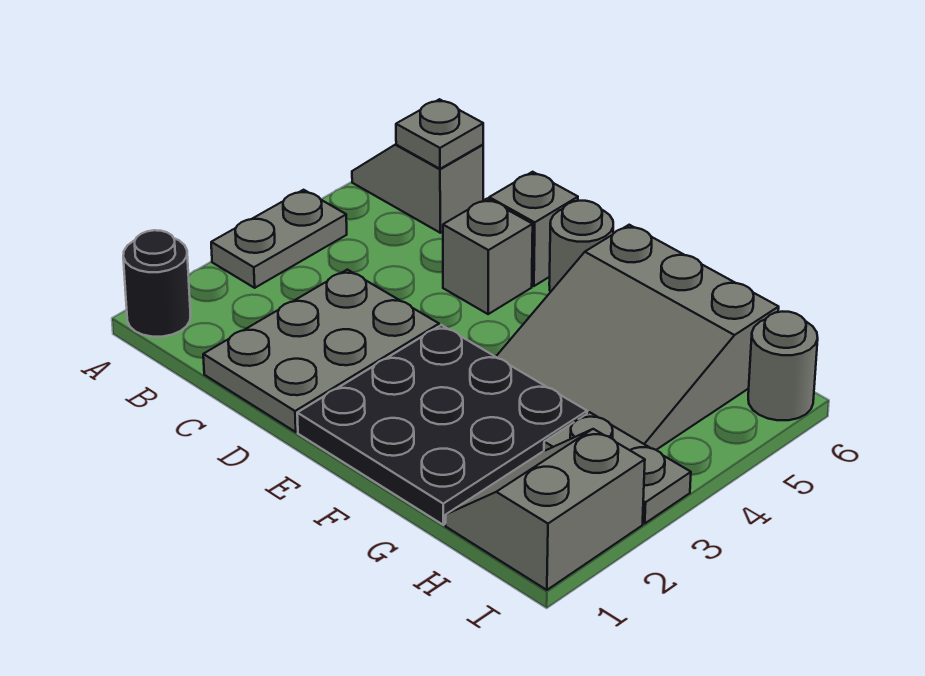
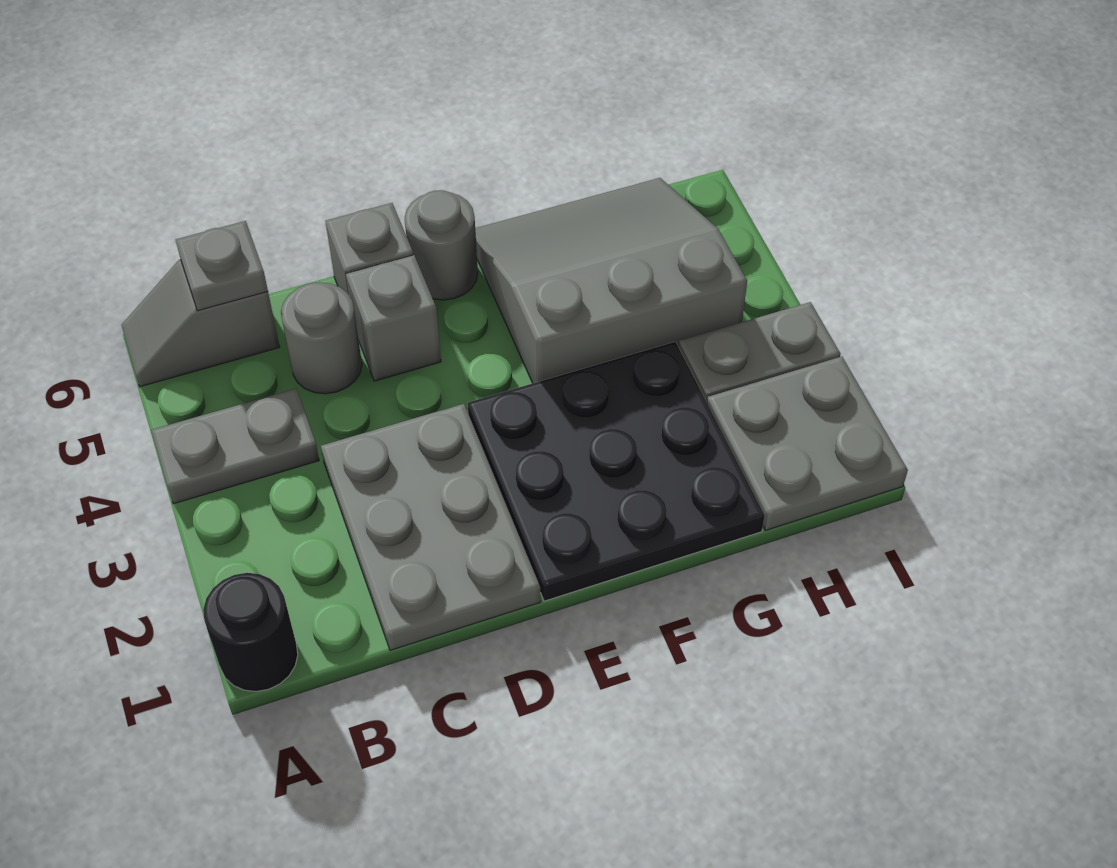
grey 1x2 plate [211,190,347,288] -> grey 1x2 plate turned to [151,389,319,504]
grey 3x3 slope [496,225,779,450] -> grey 3x3 slope turned to [475,178,747,383]
grey 2x2 slope [446,429,645,590] -> grey 2x2 plate [707,357,908,530]
grey 1x1 round brick [748,311,818,420] -> grey 1x1 round brick moved to [281,283,362,394]

